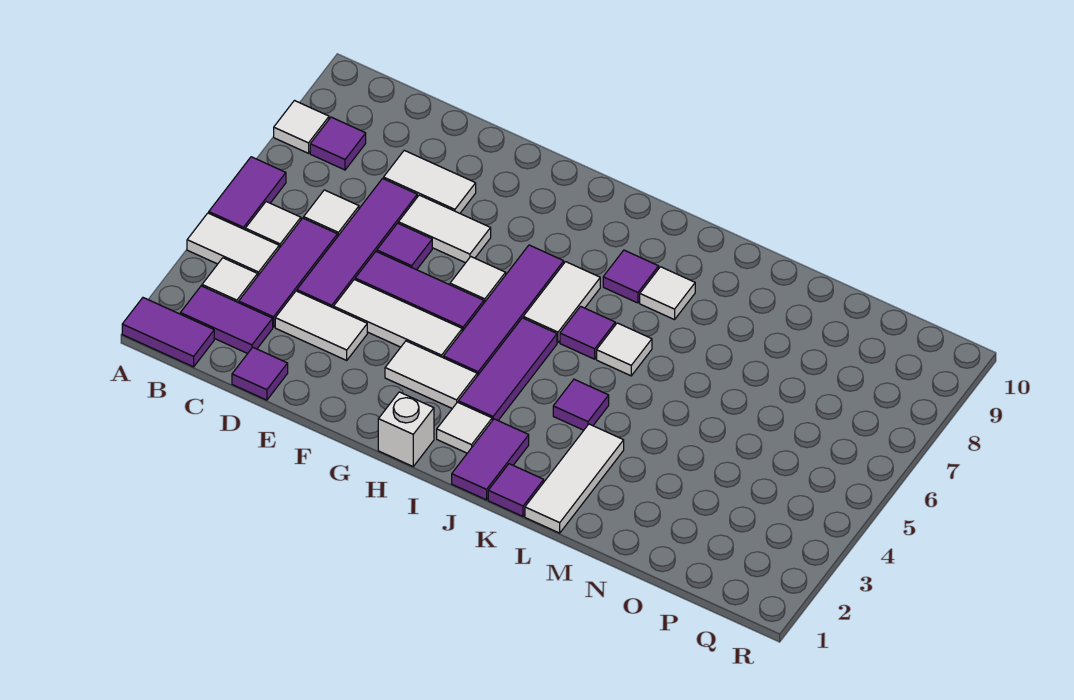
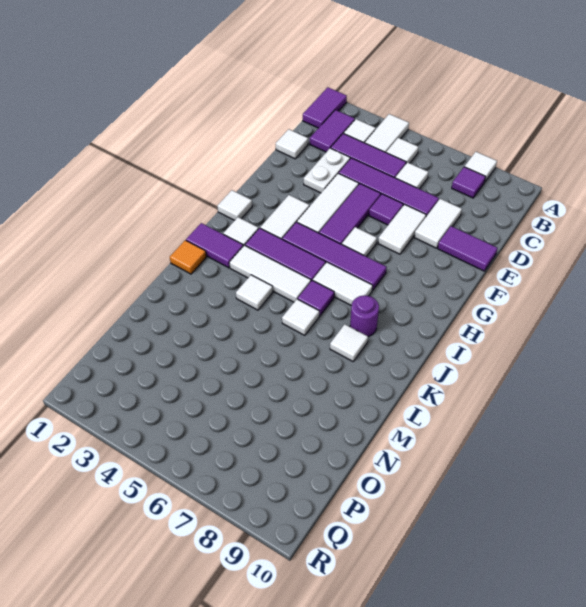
purple 1x2 tile [209,157,286,230] -> purple 1x2 tile moved to [438,226,497,271]
purple 1x1 tile [232,347,288,400] -> white 1x1 tile [276,129,308,159]
white 1x2 tile [275,291,367,360] -> white 1x2 plate [304,148,350,193]
white 1x1 brick [378,392,434,466] -> white 1x1 tile [218,190,252,220]
purple 1x1 tile [603,250,659,303] -> purple 1x1 round brick [350,295,379,337]
purple 1x1 tile [488,464,544,516] -> orange 1x1 tile [170,240,206,274]
purple 1x1 tile [553,379,609,430] -> white 1x1 tile [236,275,273,310]
white 1x3 tile [525,424,624,533] -> white 1x3 tile moved to [229,245,311,302]

